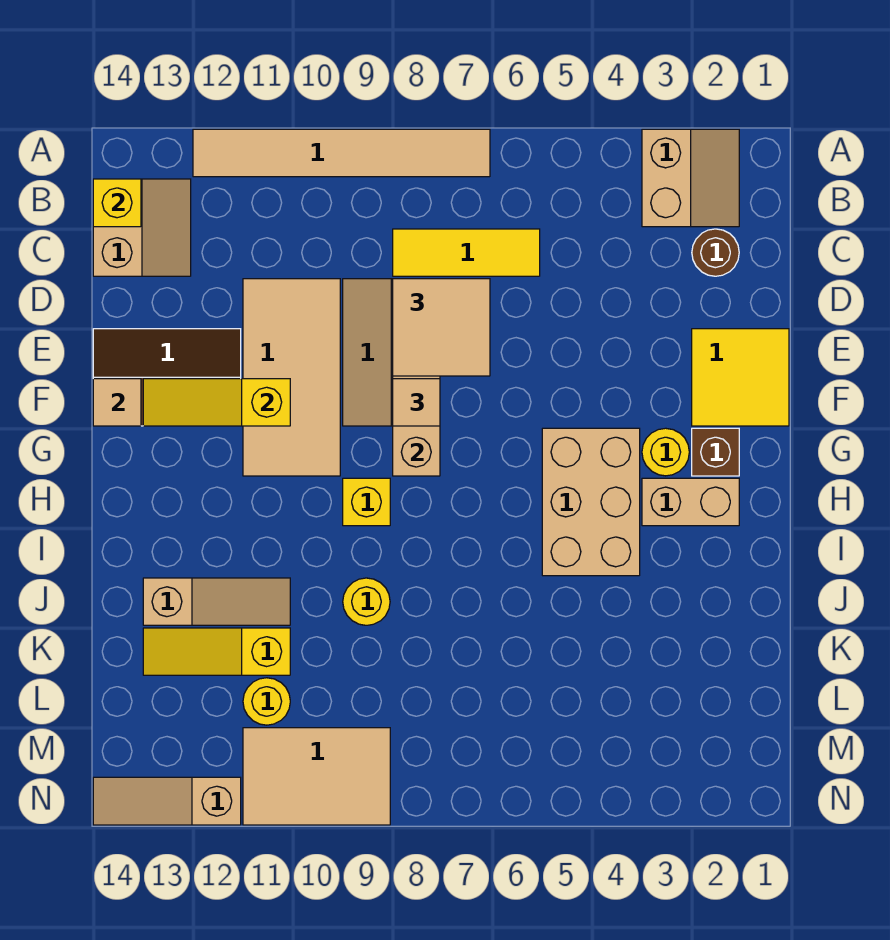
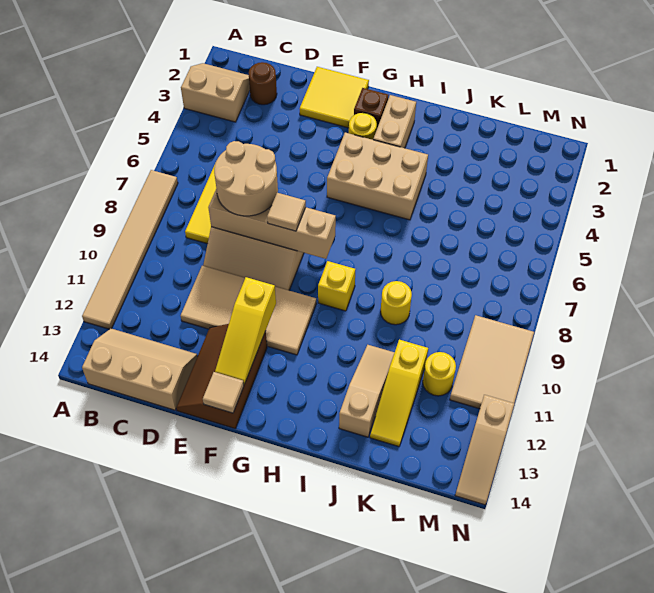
tan 2x2 slope [93,179,191,276] -> tan 2x3 slope [82,329,198,410]
yellow 1x1 brick [93,179,141,227] -> none
tan 2x2 tile [393,279,490,376] -> tan 2x2 round brick [214,141,278,216]

